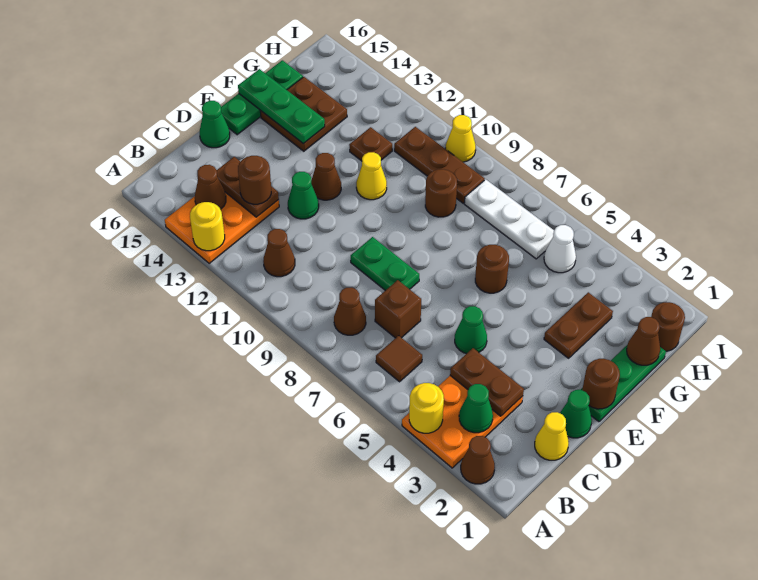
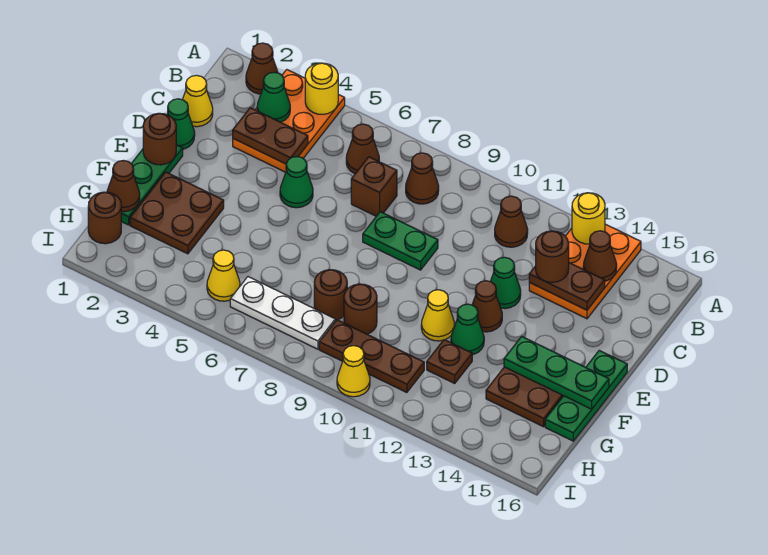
brown 1x1 tile [376,336,422,382] -> brown 1x1 cone [346,124,379,174]
green 1x1 cone [200,101,230,148] -> green 1x1 cone moved to [451,304,484,355]
brown 1x2 plate [544,292,613,358] -> brown 2x2 plate [130,172,224,254]
brown 1x1 round brick [475,245,509,293] -> brown 1x1 round brick moved to [314,270,347,320]
white 1x1 cone [544,225,576,273] -> yellow 1x1 cone [207,250,240,301]

